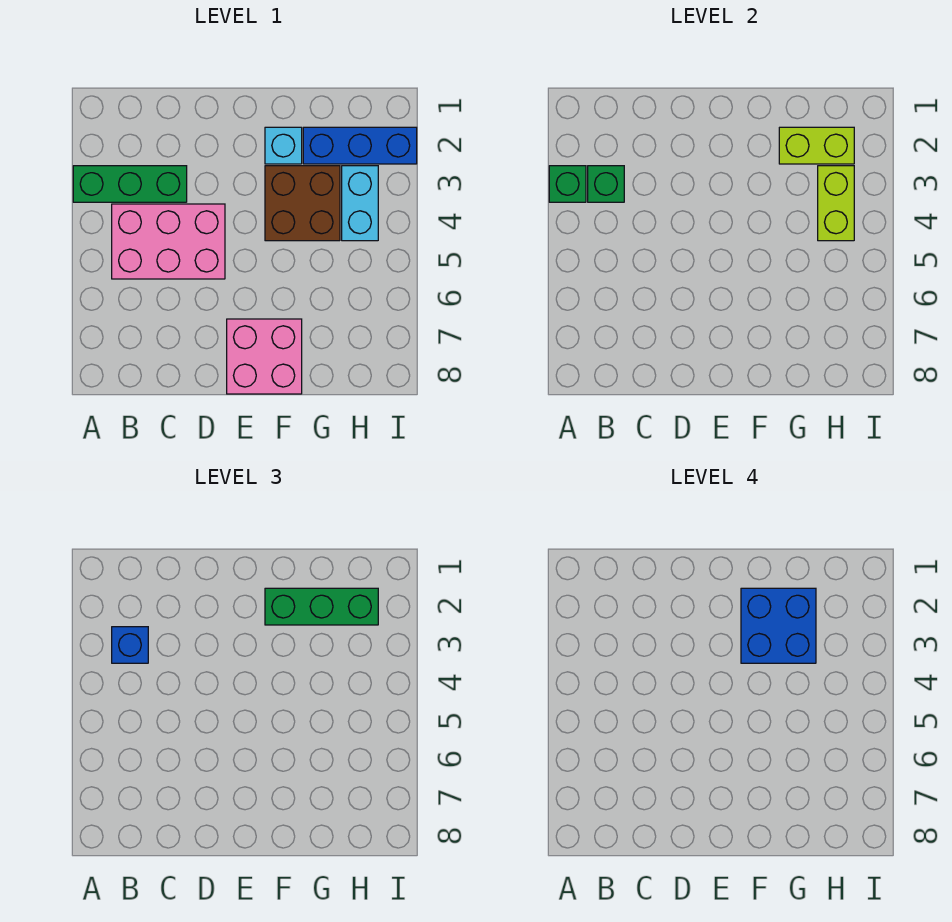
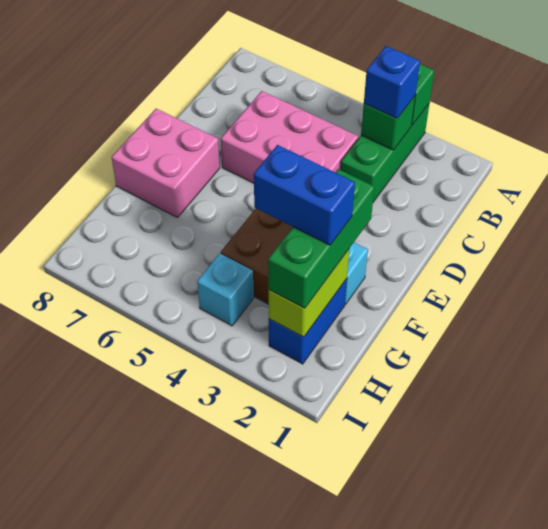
pink 2x3 brick [112,204,225,279] -> pink 2x3 brick turned to [221,91,358,183]
blue 2x2 brick [741,588,816,663] -> blue 1x2 brick [254,145,355,245]
blue 1x3 brick [303,127,417,164] -> blue 1x2 brick [269,279,347,364]
cyan 1x2 brick [342,166,378,241] -> cyan 1x1 brick [197,253,254,326]
lime 1x2 brick [818,166,854,241] -> none

